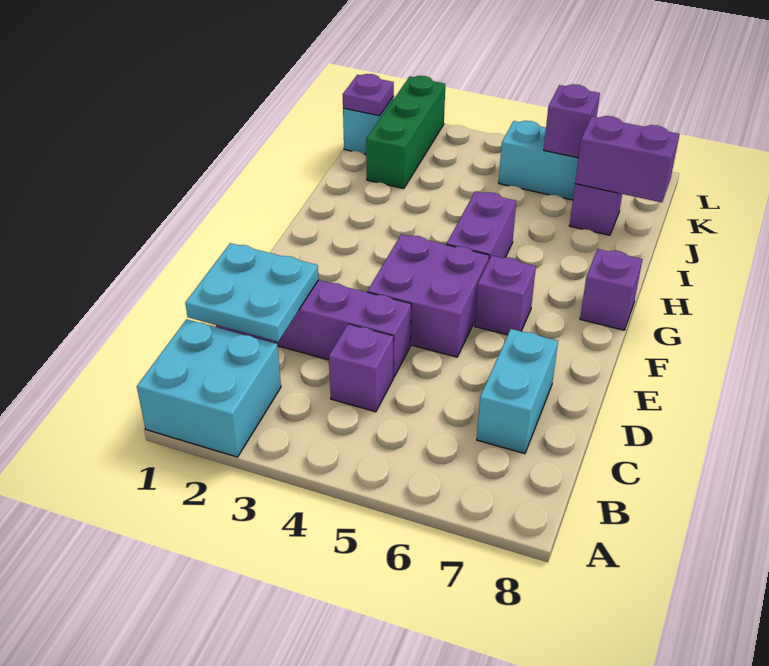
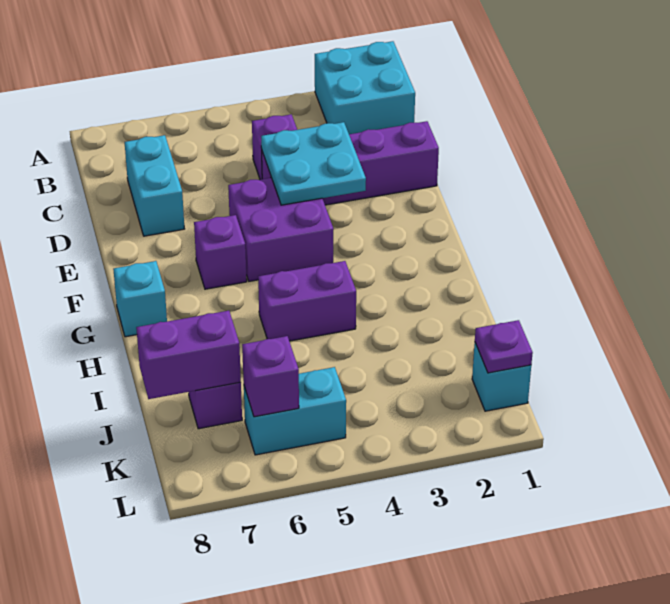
cyan 2x2 plate [185,243,318,342] -> cyan 2x2 plate moved to [261,122,366,205]
purple 1x2 brick [447,191,516,260] -> purple 1x2 brick turned to [258,261,356,341]
purple 1x1 brick [580,249,642,330] -> cyan 1x1 brick [113,261,167,337]
green 1x3 brick [366,76,445,189] -> none

